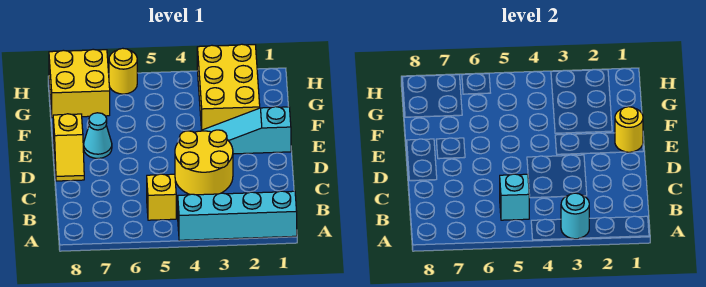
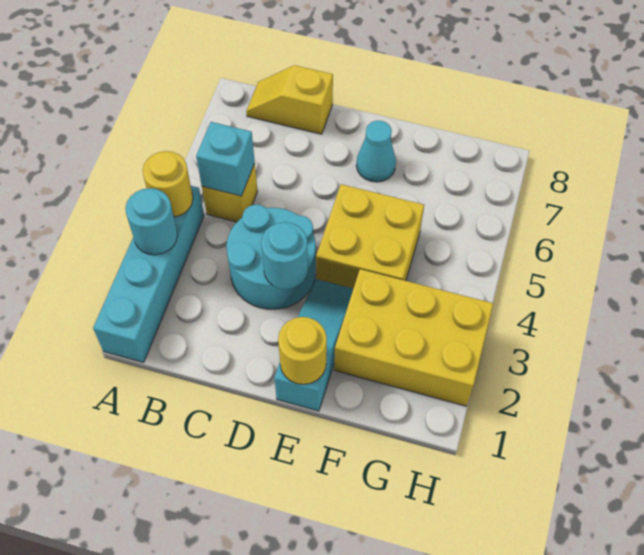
yellow 2x2 round brick [175,130,233,195] -> cyan 2x2 round brick [227,205,316,309]
none -> cyan 1x1 round brick [261,222,308,289]
yellow 1x2 slope [53,114,84,181] -> yellow 1x2 slope moved to [246,65,333,134]
yellow 2x2 brick [49,49,110,118] -> yellow 2x2 brick moved to [316,184,424,289]
yellow 1x1 round brick [109,48,137,94] -> yellow 1x1 round brick moved to [143,151,193,217]

